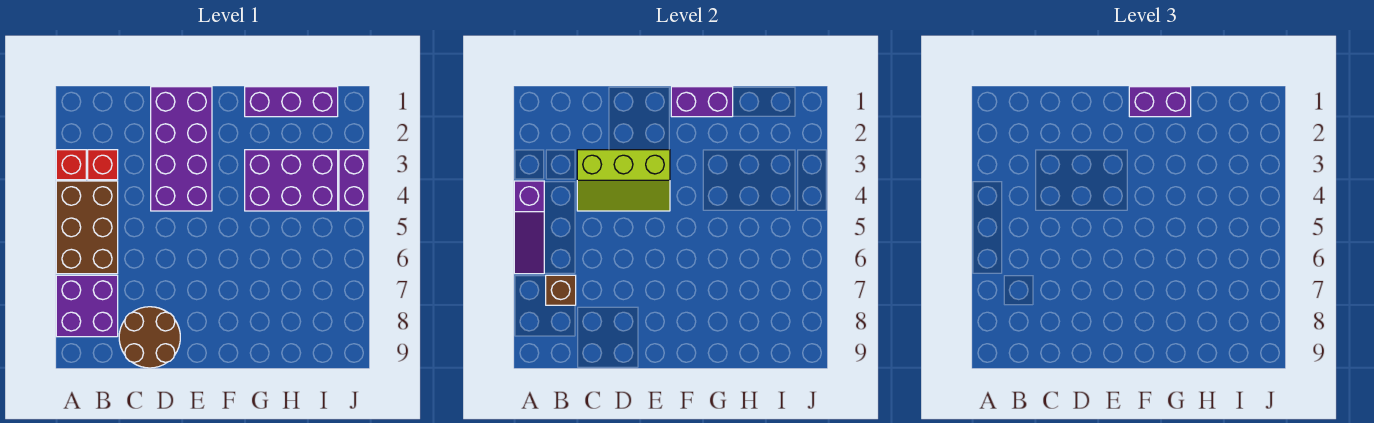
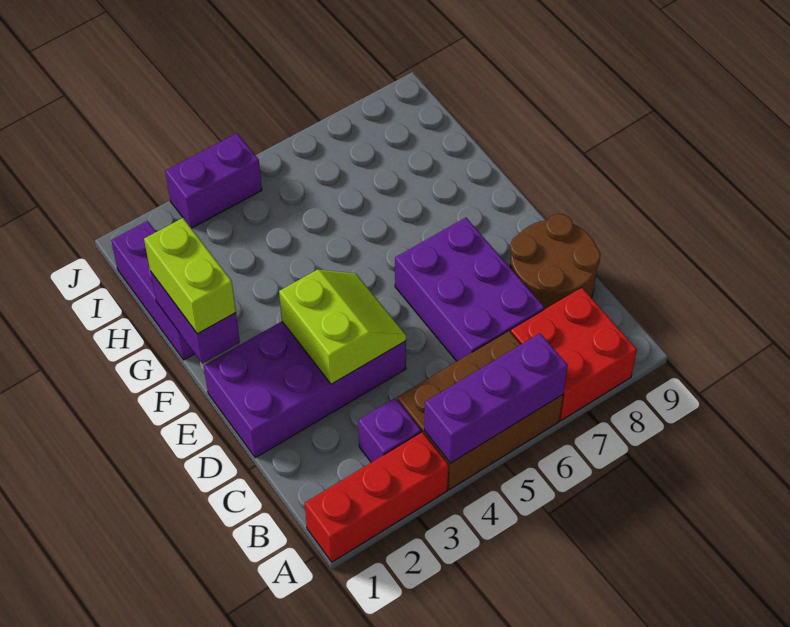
red 1x1 brick [56,150,86,180] -> red 1x3 brick [305,432,448,562]
purple 1x3 slope [514,181,544,274] -> purple 1x3 brick [424,333,568,463]
purple 2x2 brick [56,275,118,337] -> red 2x2 brick [511,288,637,420]
red 1x1 brick [88,150,118,180] -> purple 1x1 brick [358,398,421,462]
brown 1x1 brick [546,275,576,305] -> none
lime 2x3 slope [577,150,670,211] -> lime 2x2 slope [279,270,406,384]
purple 1x2 brick [1129,87,1191,117] -> lime 1x2 brick [144,218,236,334]
purple 2x3 brick [245,150,338,211] -> purple 2x3 brick moved to [395,218,544,361]

